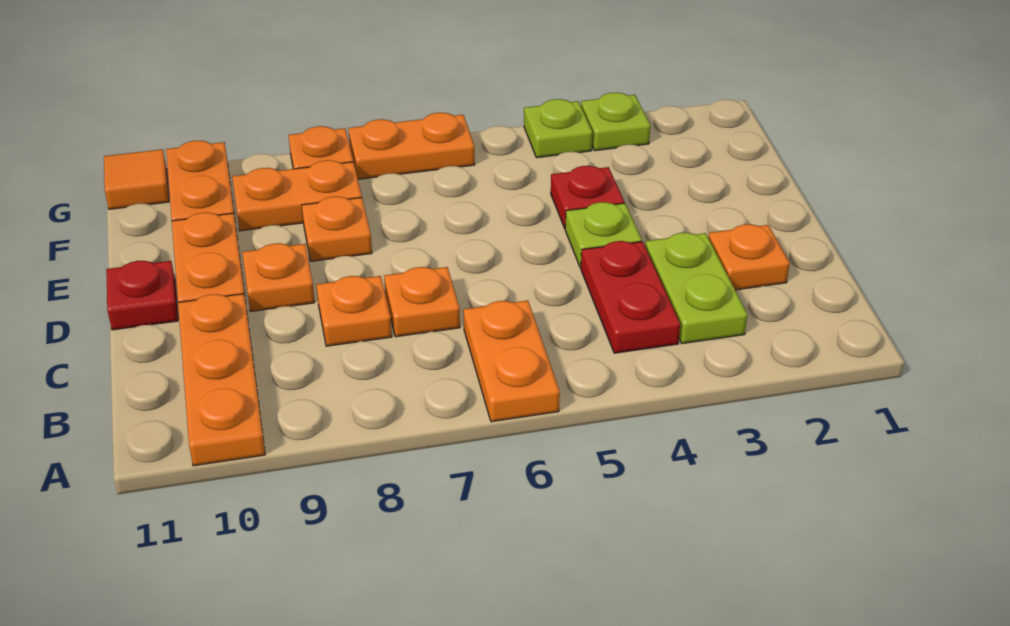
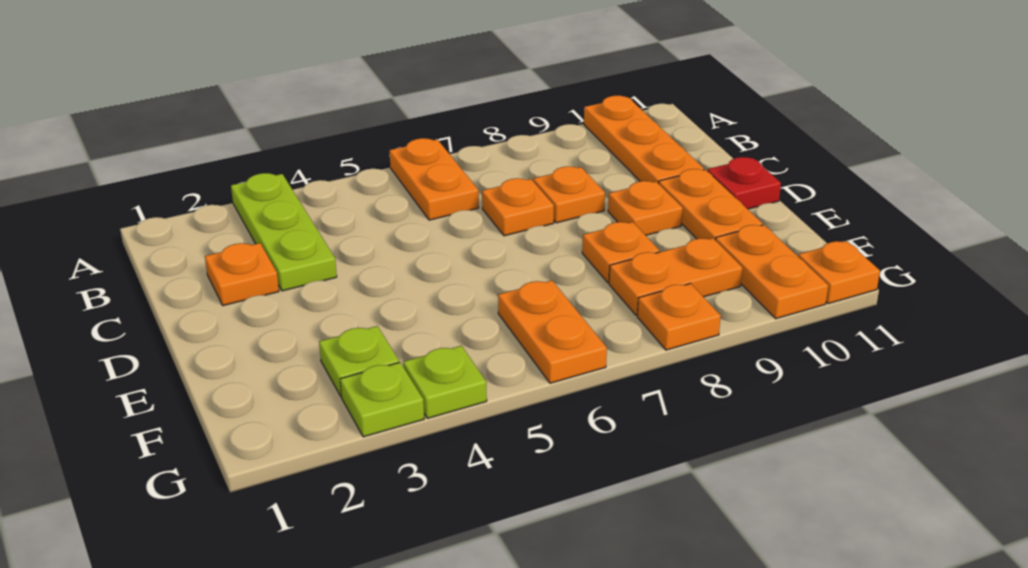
lime 1x2 plate [645,233,747,344] -> lime 1x3 plate [231,173,337,291]
red 1x2 plate [581,241,680,353] -> none
lime 1x1 plate [565,202,642,268] -> lime 1x1 plate moved to [319,326,399,397]
red 1x1 plate [551,166,624,228] -> none
orange 1x2 plate [349,113,475,179] -> orange 1x2 plate turned to [498,280,607,383]
orange 1x1 tile [104,149,169,209] -> orange 1x1 plate [798,241,880,304]

